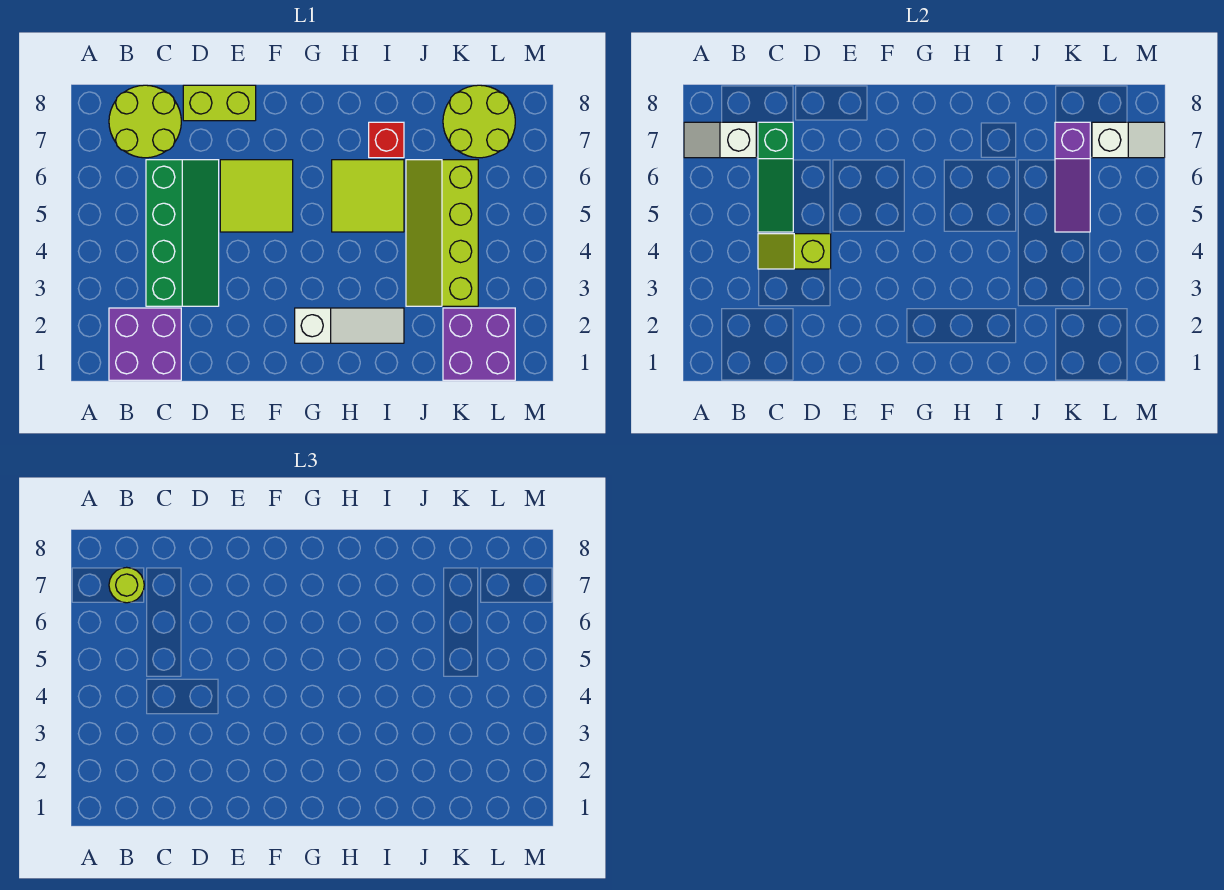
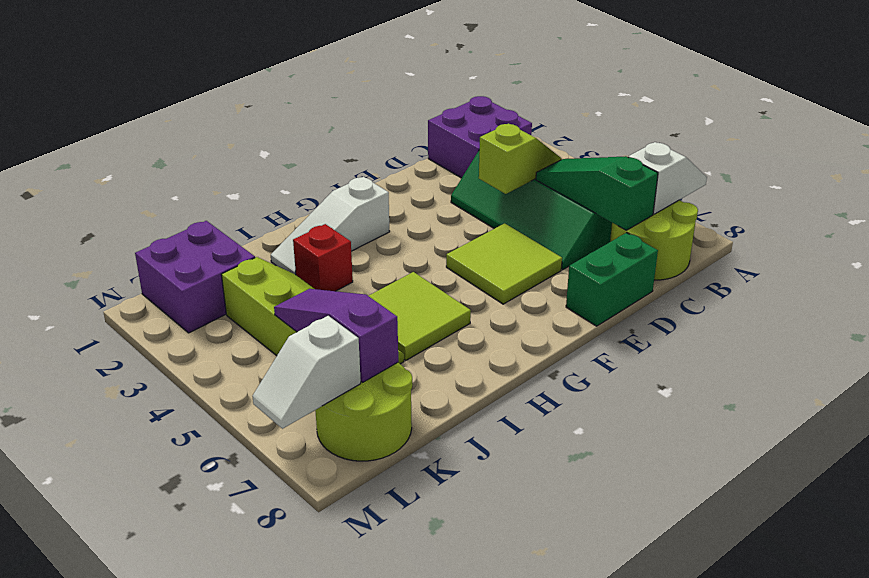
lime 1x1 round brick [109,567,144,603] -> none
lime 1x2 brick [183,85,256,121] -> green 1x2 brick [566,233,658,326]
red 1x1 brick [369,122,404,158] -> red 1x1 brick moved to [293,224,353,291]

